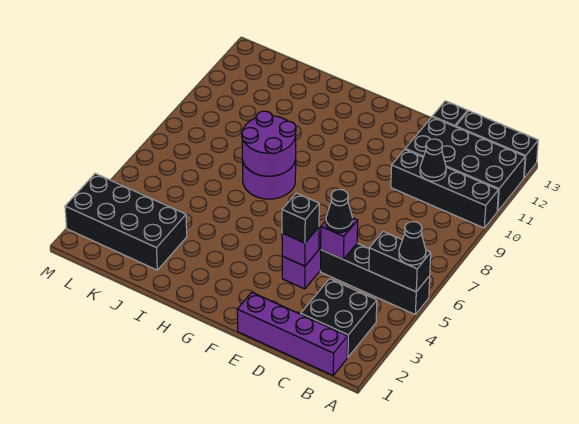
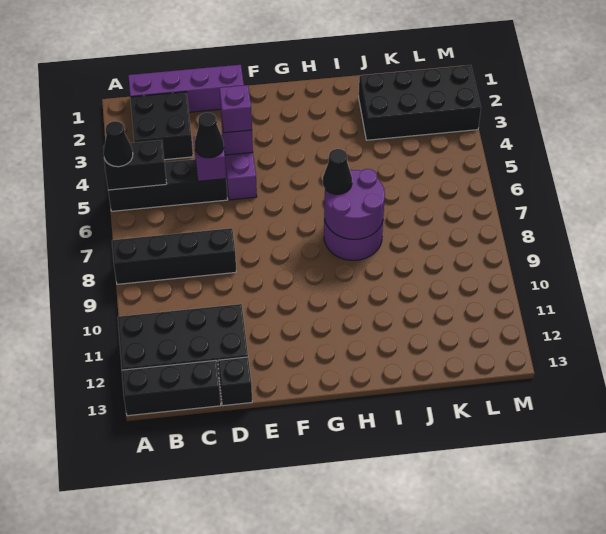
black 1x4 brick [391,150,499,228] -> black 1x4 brick moved to [112,228,236,284]
black 1x1 cone [420,139,446,181] -> black 1x1 cone moved to [323,149,352,194]
black 1x1 brick [282,193,319,243] -> purple 1x1 brick [220,85,252,133]

